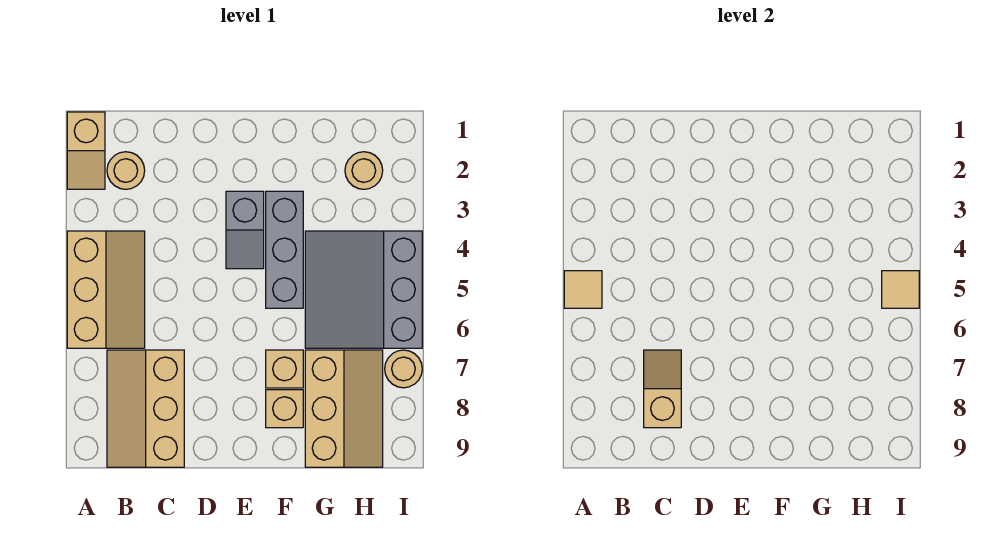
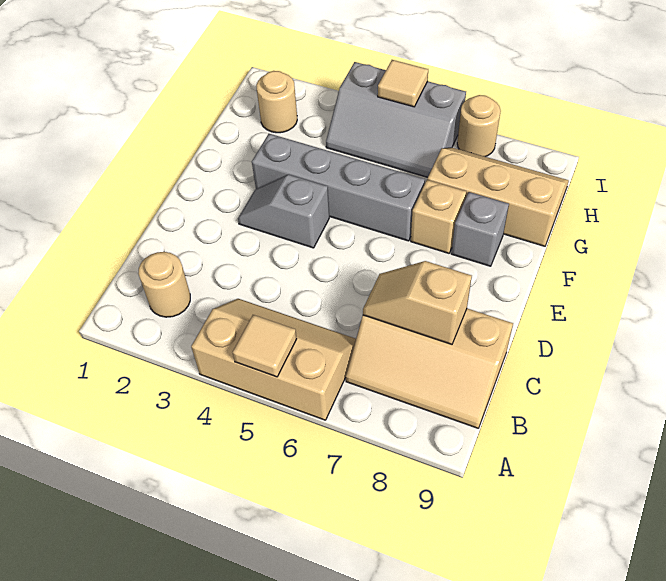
tan 1x2 slope [67,112,105,189] -> none
grey 1x2 slope [226,191,264,269] -> grey 1x2 slope turned to [238,175,329,248]
grey 1x3 brick [266,191,303,308] -> grey 1x4 brick [252,134,425,241]
tan 1x1 brick [266,390,303,428] -> grey 1x1 brick [451,192,509,266]
grey 3x3 slope [305,231,422,348] -> grey 2x3 slope [326,62,466,177]

